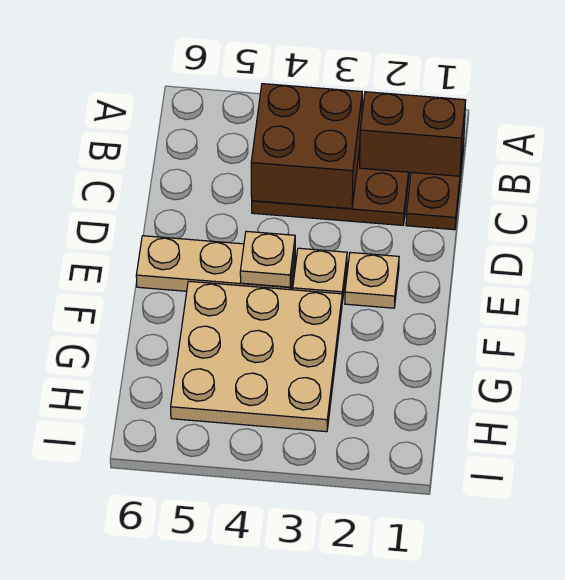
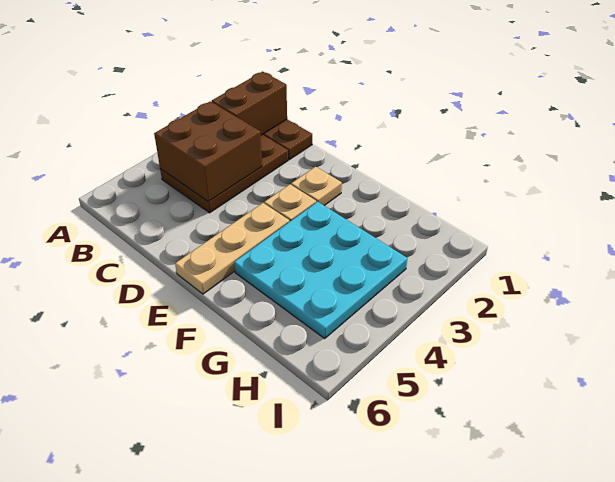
tan 1x1 plate [240,231,295,287] -> none
tan 3x3 plate [171,281,342,432] -> cyan 3x3 plate [234,202,407,338]

